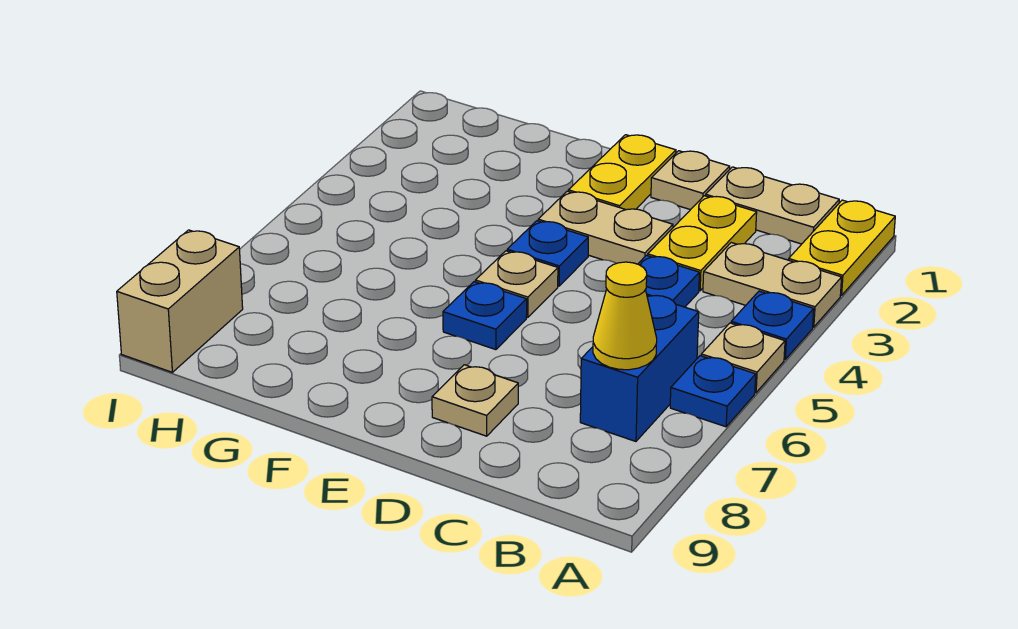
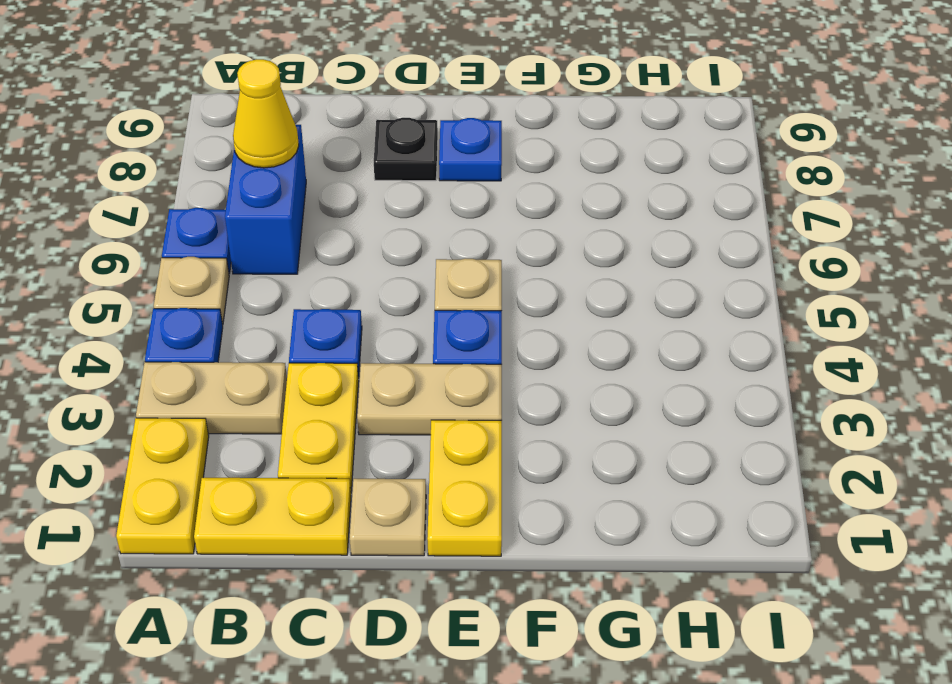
tan 1x2 plate [706,167,839,244] -> yellow 1x2 plate [194,478,351,555]
tan 1x1 plate [432,365,518,436] -> black 1x1 plate [374,118,438,181]
blue 1x1 plate [443,282,527,350] -> blue 1x1 plate moved to [439,118,502,181]
tan 1x2 brick [117,230,243,372] -> none

